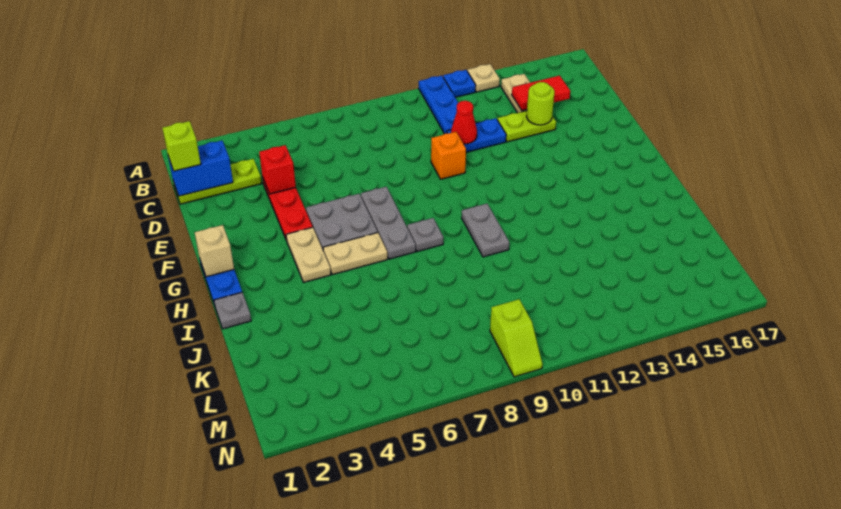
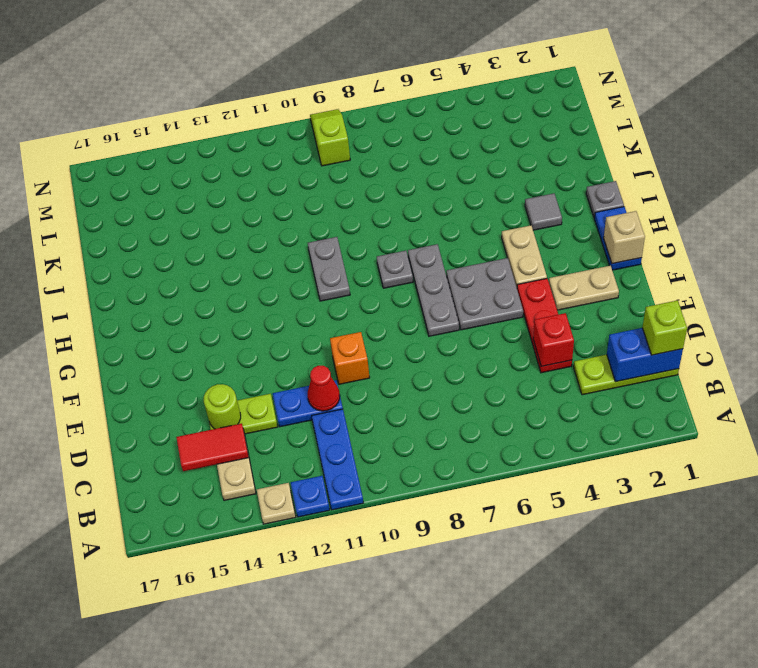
tan 1x2 plate [323,233,388,275] -> tan 1x2 plate moved to [549,266,619,310]
none -> grey 1x1 tile [525,193,562,230]

